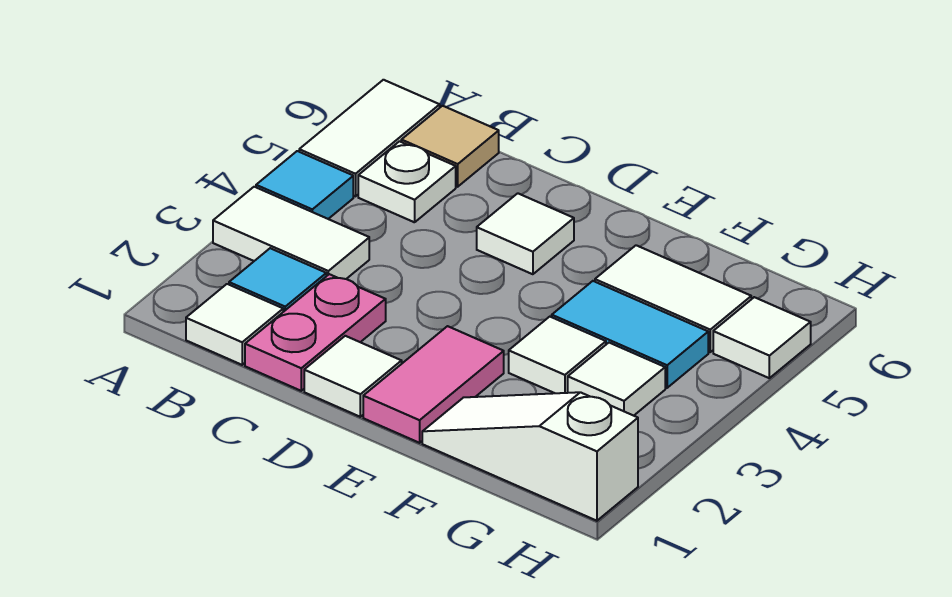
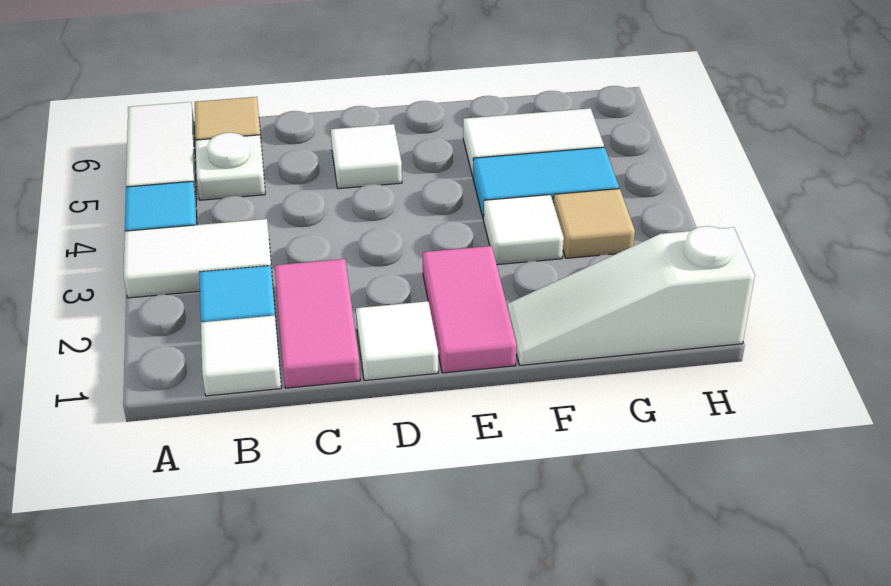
pink 1x2 plate [245,274,386,391] -> pink 1x2 tile [275,259,360,388]
white 1x1 tile [568,343,665,416] -> tan 1x1 tile [553,189,635,258]
white 1x1 tile [713,297,811,378] -> none

